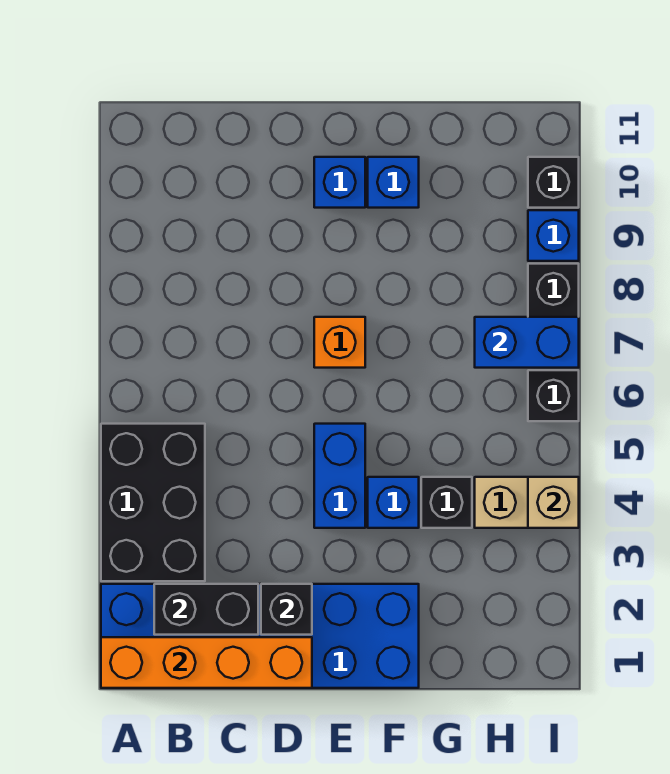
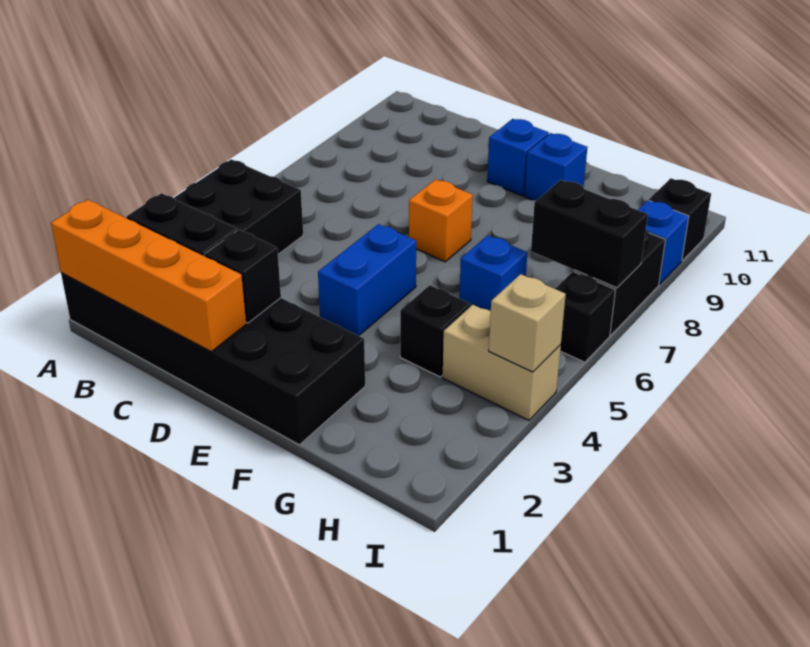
blue 2x6 brick [101,584,419,688] -> black 2x6 brick [61,273,365,445]
blue 1x1 brick [368,477,419,528] -> blue 1x1 brick moved to [459,235,527,311]
blue 1x2 brick [475,317,579,368] -> black 1x2 brick [531,180,648,288]

